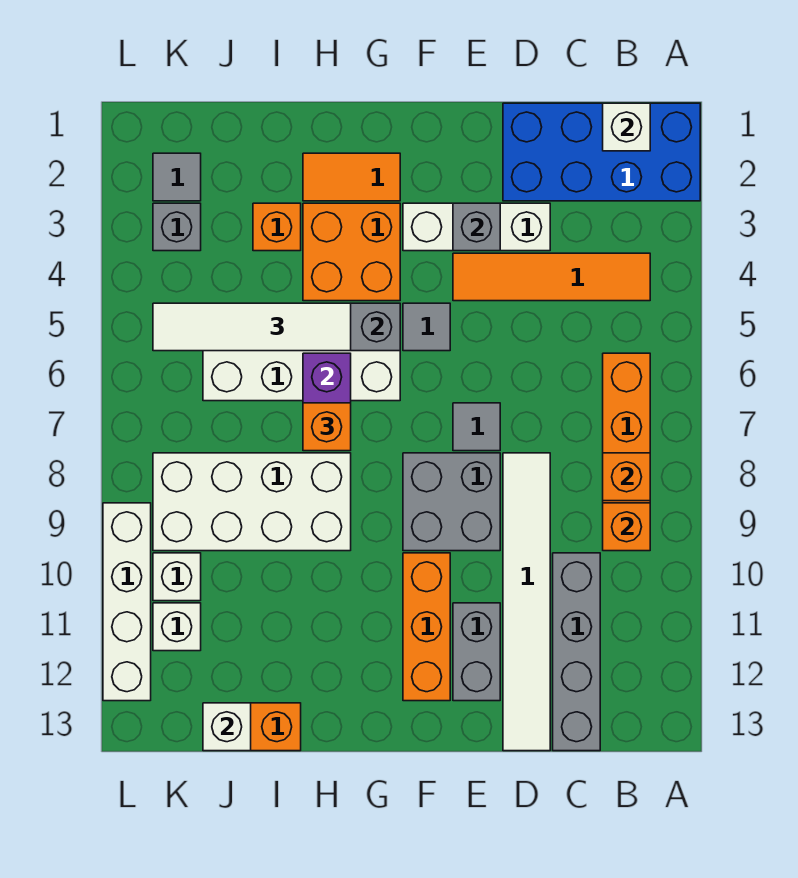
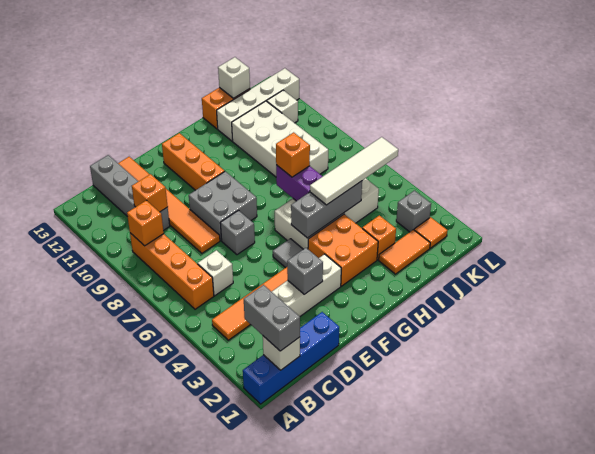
blue 2x4 brick [503,103,700,201] -> blue 1x4 brick [243,312,339,404]
orange 1x1 brick [603,453,650,501] -> orange 1x1 brick moved to [132,174,168,212]
white 1x6 tile [503,453,550,751] -> orange 1x6 tile [118,157,220,253]
grey 1x1 tile [453,403,500,451] -> grey 1x1 brick [220,211,255,255]
grey 1x2 brick [453,603,500,701] -> grey 1x2 brick moved to [244,285,300,351]
orange 1x2 tile [303,153,400,201] -> orange 1x2 tile moved to [379,230,430,274]
white 2x4 brick [153,453,351,551] -> white 2x4 brick turned to [232,101,328,177]
grey 1x1 tile [153,153,201,201] -> orange 1x1 tile [414,217,448,248]
white 1x1 brick [153,553,201,601] -> white 1x1 brick moved to [198,250,233,296]
white 1x4 brick [103,503,151,701] -> white 1x4 brick turned to [217,68,299,141]

